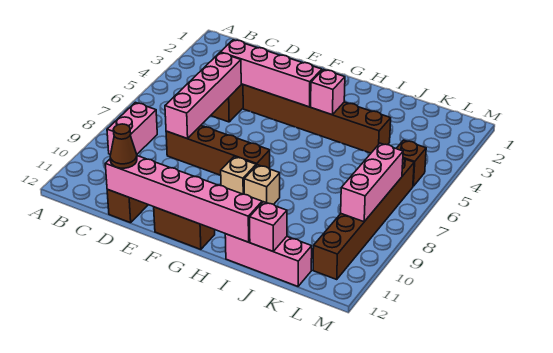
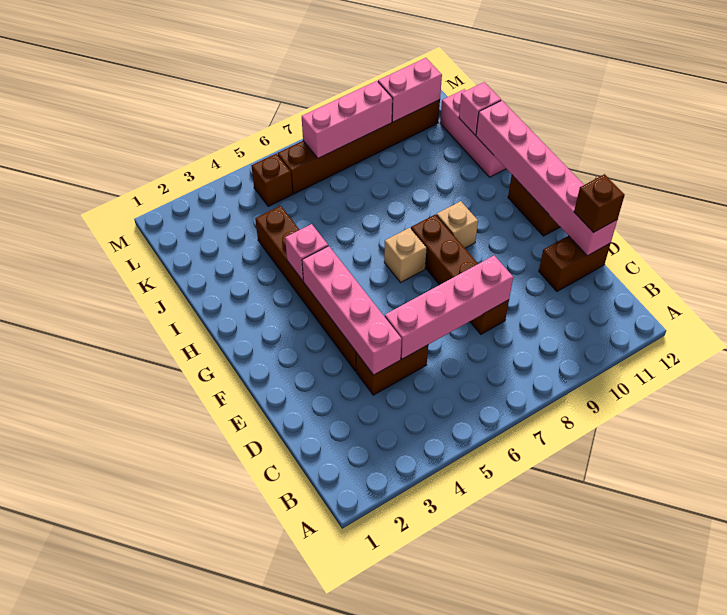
pink 1x2 brick [107,102,157,155] -> pink 1x2 brick moved to [378,58,442,122]
brown 1x1 cone [110,124,137,168] -> brown 1x1 brick [574,174,625,233]
tan 1x1 brick [244,165,280,205] -> tan 1x1 brick moved to [384,228,427,282]

